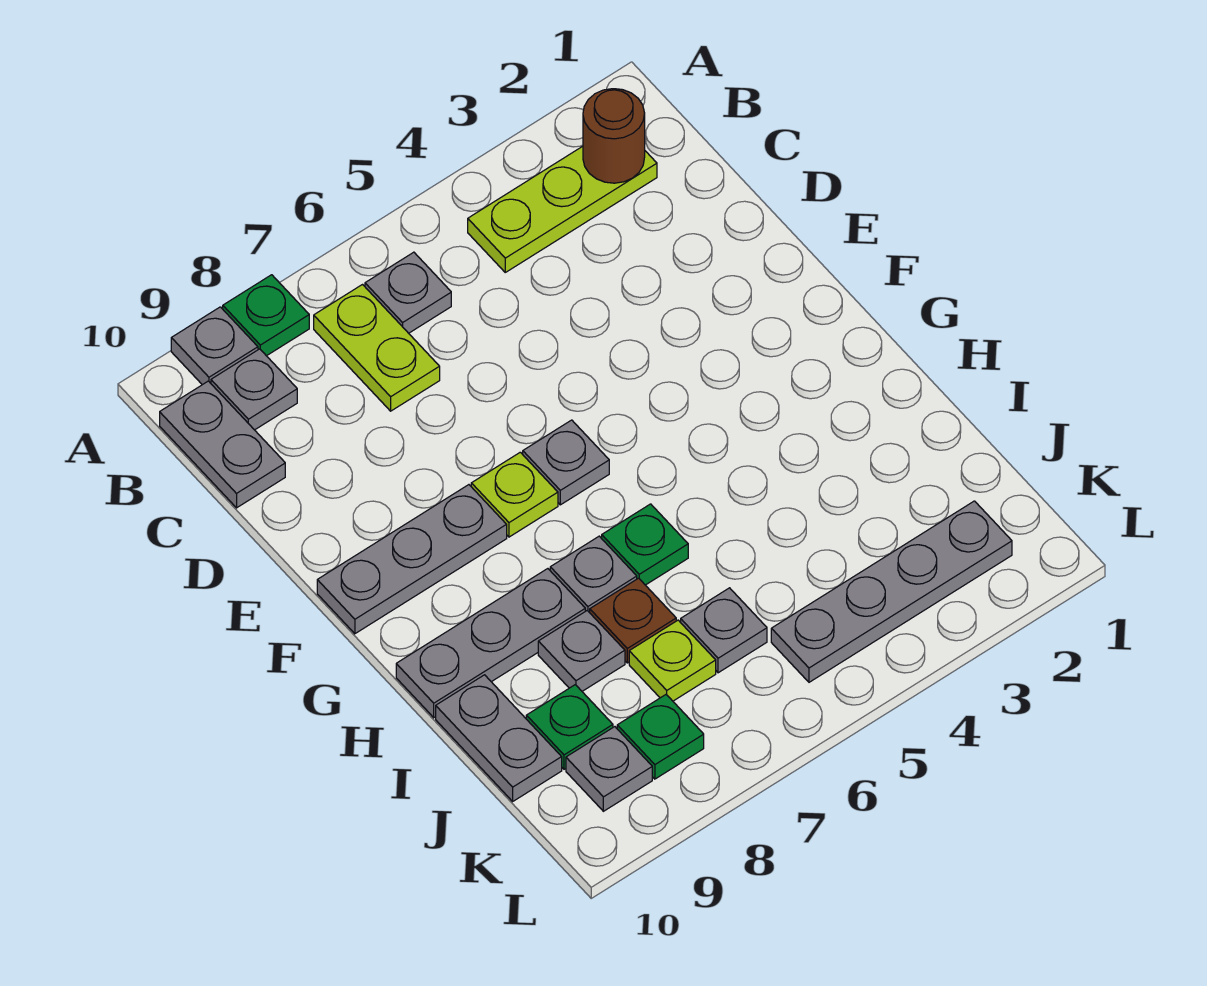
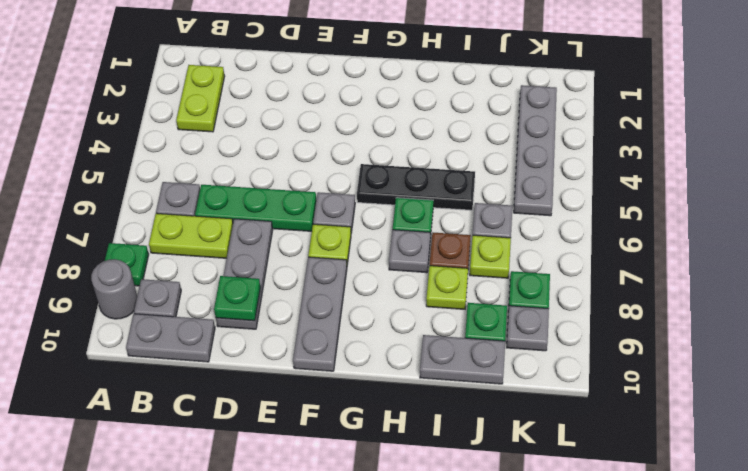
grey 1x1 plate [171,307,258,385] -> grey 1x1 round brick [91,259,137,319]
lime 1x3 plate [468,146,657,272] -> lime 1x2 plate [176,65,225,132]
brown 1x1 round brick [583,89,645,183] -> none
none -> green 1x3 plate [195,185,316,231]
none -> green 1x1 plate [214,276,260,321]
none -> black 1x3 plate [357,164,475,210]
grey 1x3 plate [396,569,585,718] -> grey 1x3 plate moved to [216,219,273,329]
grey 1x1 plate [538,610,625,691] -> lime 1x1 plate [426,266,468,309]

